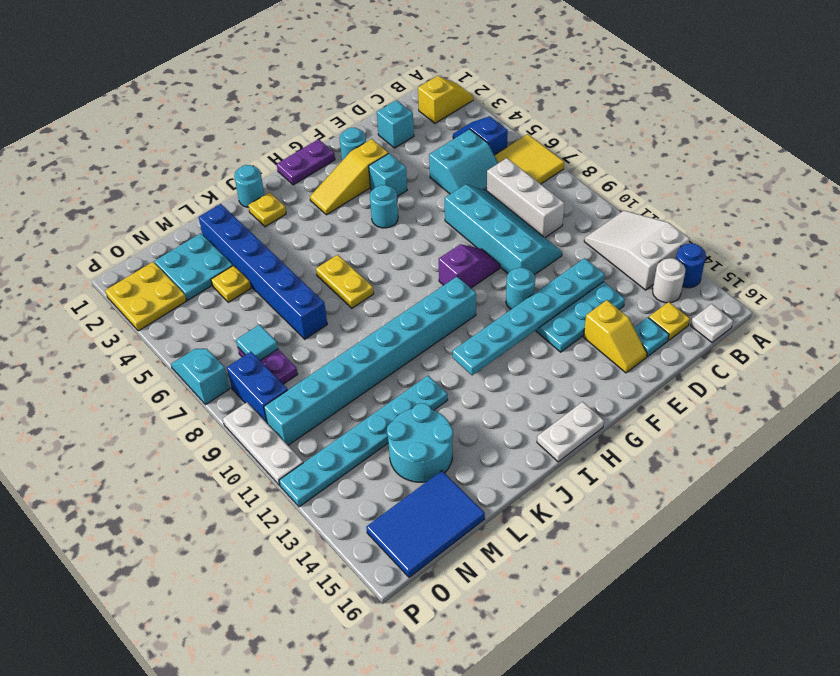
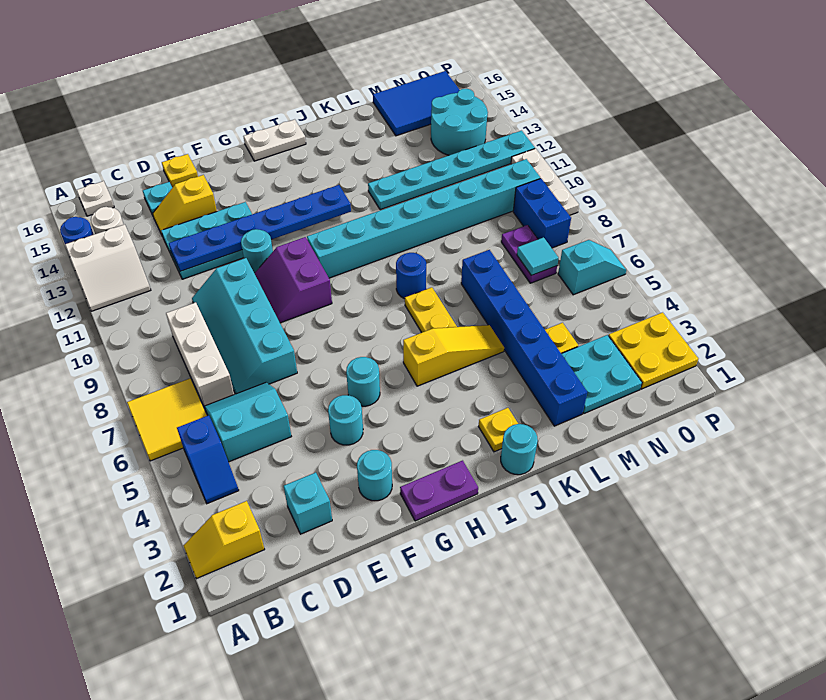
white 2x3 slope [584,211,689,290] -> white 2x2 slope [65,224,151,311]
yellow 1x1 plate [649,302,690,340] -> yellow 1x1 plate moved to [162,154,198,188]
cyan 1x6 plate [452,258,605,375] -> blue 1x6 plate [169,185,351,271]
yellow 1x2 slope [584,300,647,373] -> yellow 1x2 slope turned to [153,175,217,235]
yellow 1x3 slope [310,139,388,215] -> yellow 1x3 slope moved to [403,325,504,386]
cyan 1x1 brick [369,153,407,197] -> cyan 1x1 round brick [328,395,363,445]
purple 1x2 slope [439,244,500,288] -> purple 2x2 slope [254,237,332,323]
none -> blue 1x1 round brick [396,253,426,299]
cyan 2x2 round brick [387,403,453,482] -> cyan 2x2 round brick moved to [431,89,488,155]
cyan 1x2 slope [171,349,230,404] -> cyan 1x2 slope turned to [558,240,626,295]

